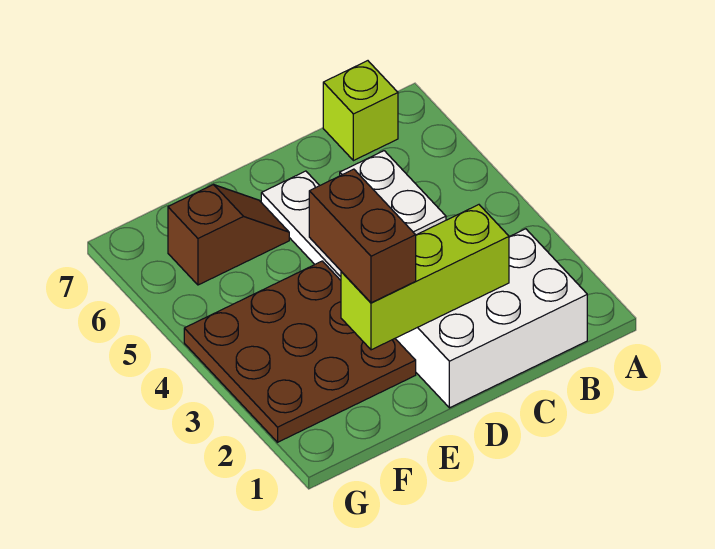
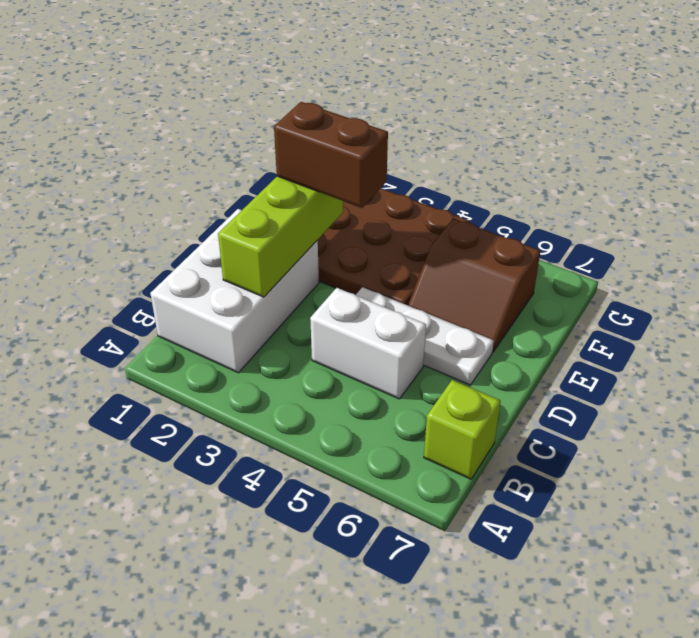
brown 1x2 slope [168,185,289,285] -> brown 2x2 slope [408,219,540,352]

